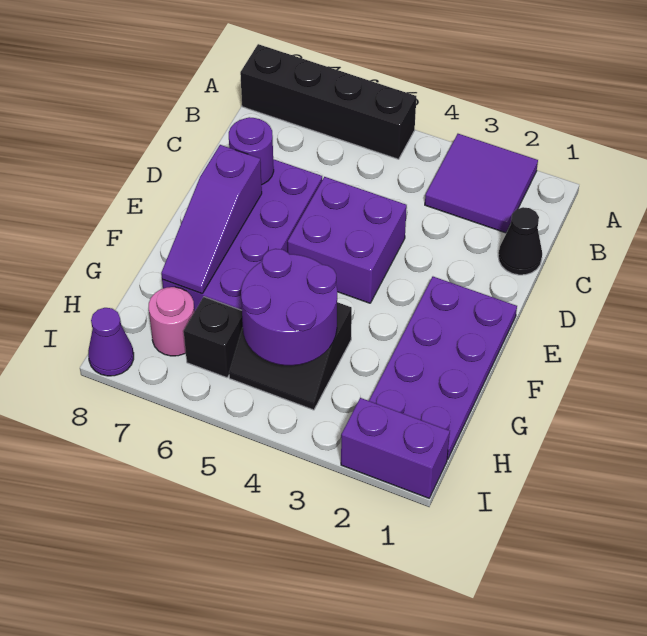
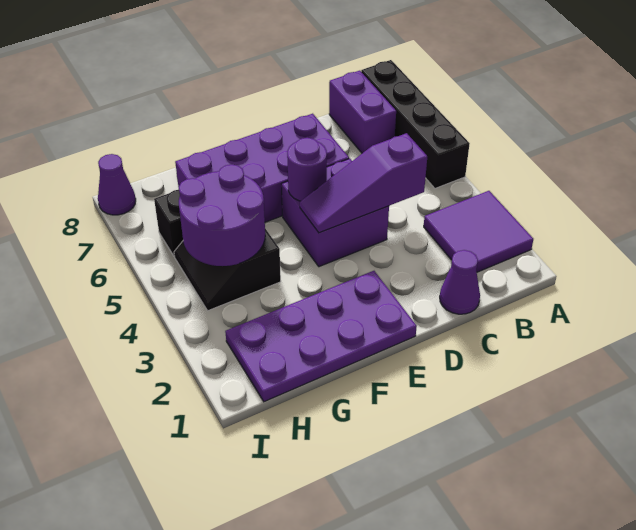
black 1x1 cone [498,207,542,275] -> purple 1x1 cone [440,250,480,314]
purple 1x1 round brick [229,117,274,185] -> purple 1x1 round brick moved to [287,138,327,201]
purple 1x3 slope [161,145,262,294] -> purple 1x3 slope moved to [300,133,427,233]
pink 1x1 round brick [149,287,195,356] -> none
purple 1x2 brick [341,398,450,498] -> purple 1x2 brick moved to [329,71,396,153]

